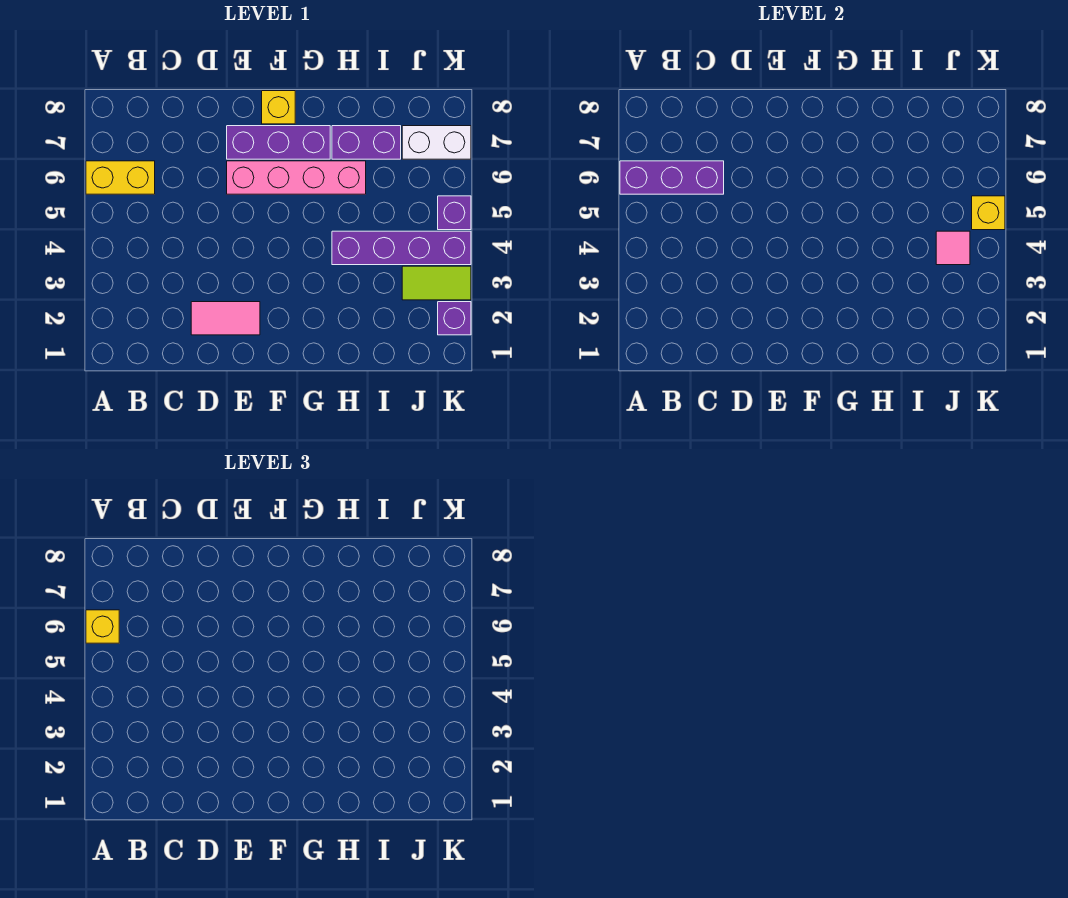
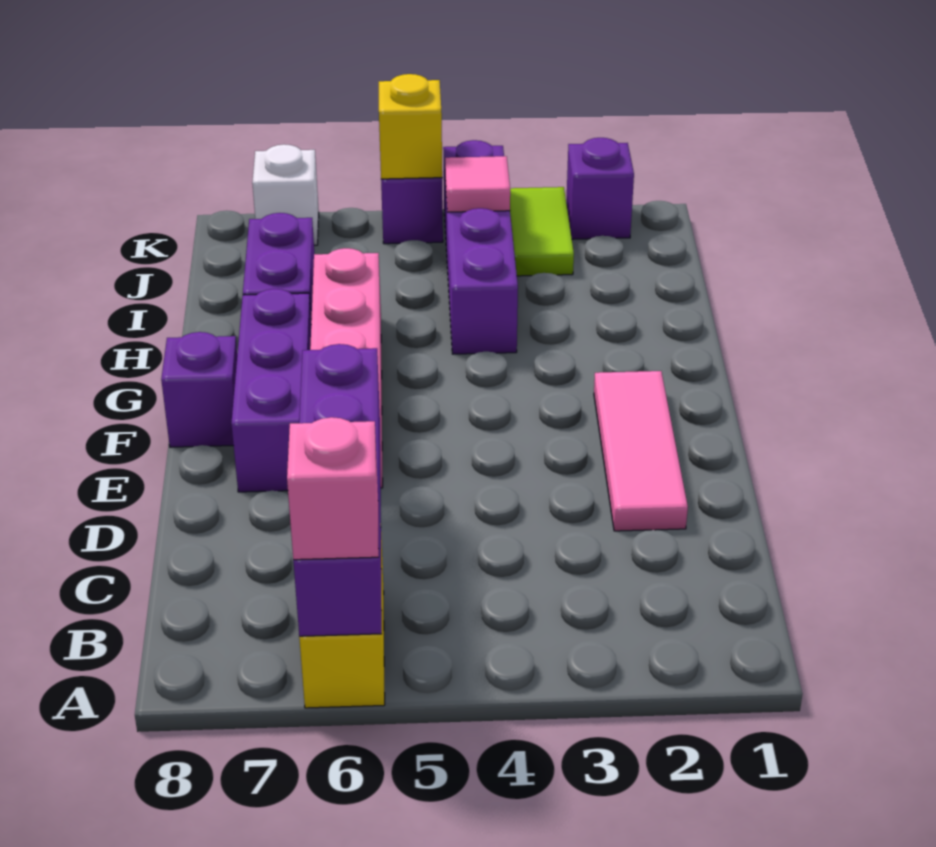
purple 1x3 brick [620,161,724,194] -> purple 1x4 brick [293,344,382,636]
yellow 1x1 brick [86,610,119,643] -> pink 1x1 brick [287,417,379,560]
pink 1x2 tile [191,302,260,335] -> pink 1x3 tile [594,371,688,531]
yellow 1x1 brick [262,91,295,124] -> purple 1x1 brick [161,332,237,447]
white 1x2 brick [402,126,471,159] -> white 1x1 brick [252,144,319,245]

